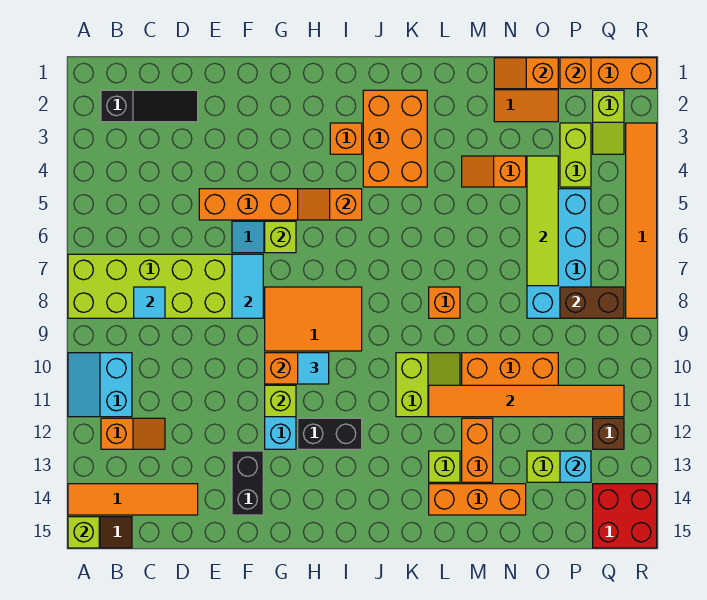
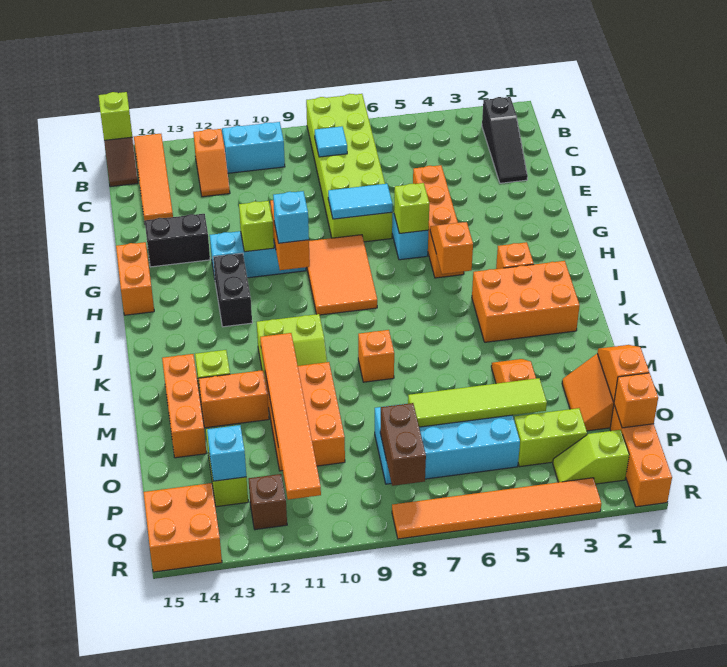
none -> orange 1x2 brick [116,242,154,315]
cyan 1x1 tile [298,353,329,384] -> cyan 1x1 brick [273,191,309,243]
red 2x2 brick [593,484,657,548] -> orange 2x2 brick [143,483,222,572]

